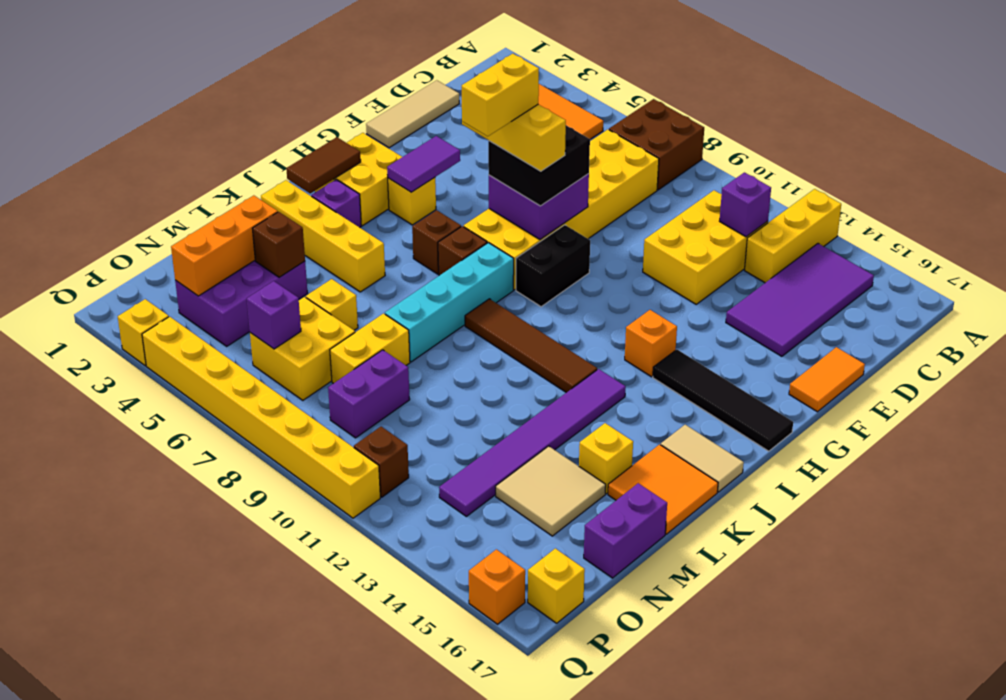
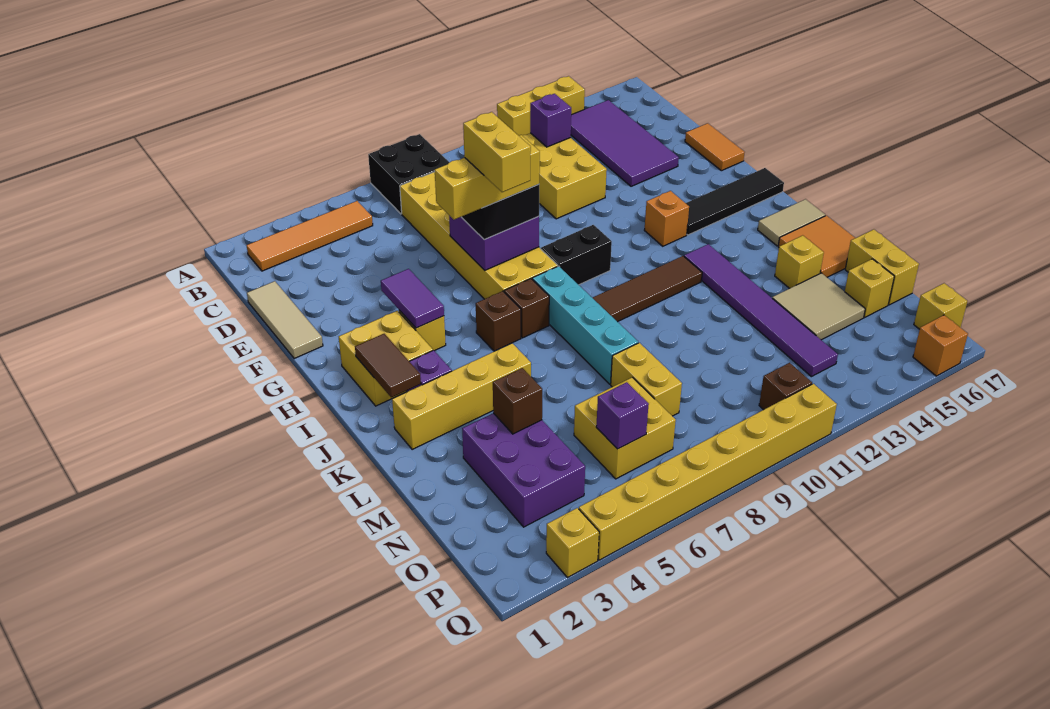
brown 2x2 brick [609,99,704,190] -> black 2x2 brick [368,134,449,214]
yellow 1x3 brick [744,189,841,283] -> yellow 1x3 brick turned to [497,76,585,136]
black 1x2 brick [516,225,590,307] -> black 1x2 brick turned to [541,225,612,285]
orange 1x3 brick [171,195,278,296] -> none
yellow 1x1 brick [306,279,358,330] -> yellow 1x1 brick moved to [845,259,894,317]
purple 1x2 brick [584,483,667,578] -> yellow 1x2 brick [845,229,919,305]
purple 1x2 brick [328,350,410,438] -> none

